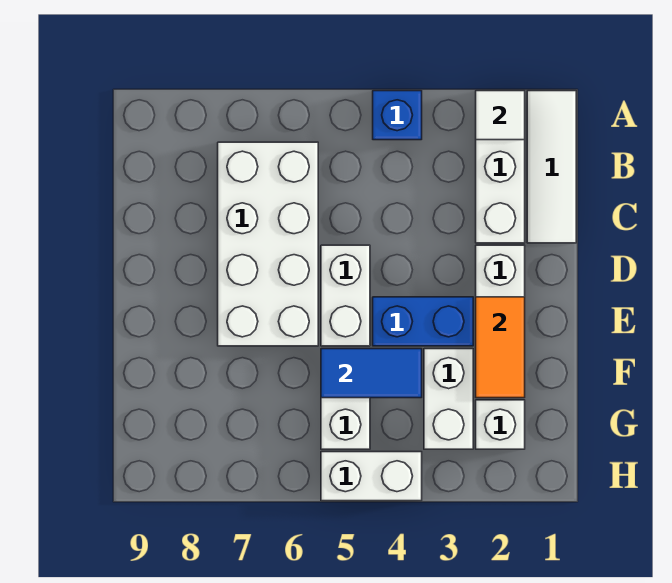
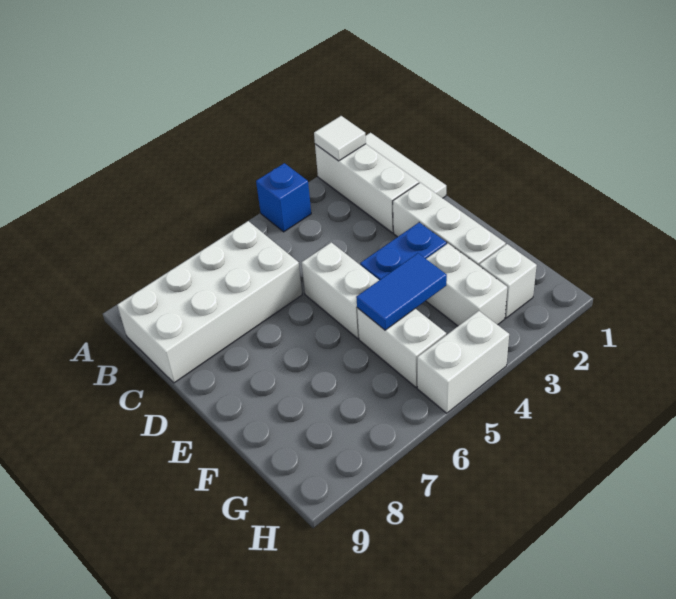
white 2x4 brick [218,142,318,346] -> white 2x4 brick turned to [117,221,302,383]
orange 1x2 tile [476,297,525,398] -> none

